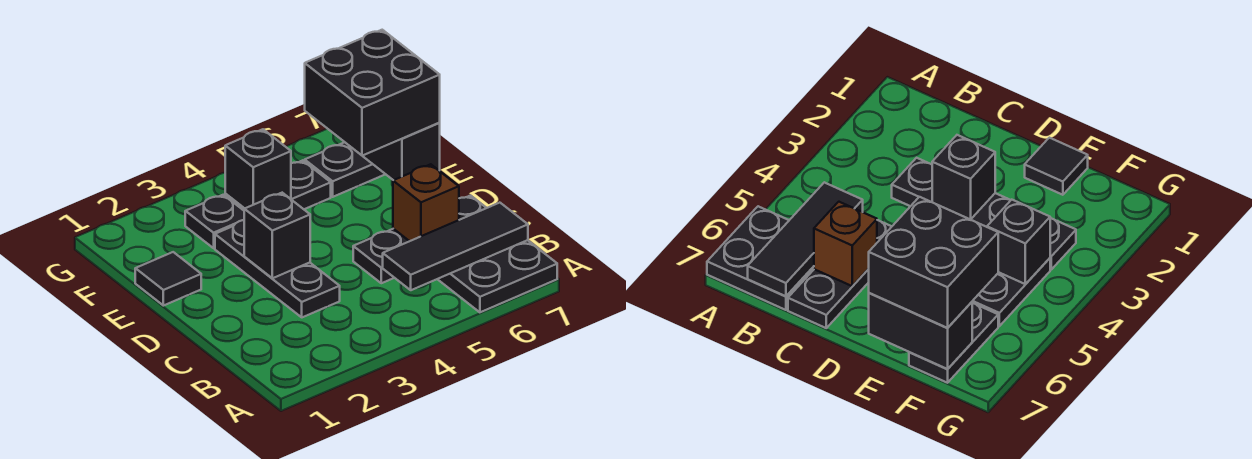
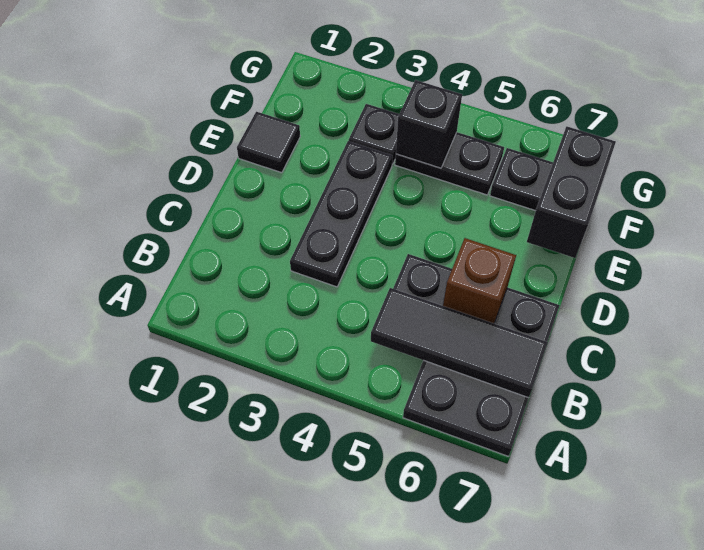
black 1x1 brick [244,193,310,278] -> none
black 2x2 brick [305,30,440,156] -> none

